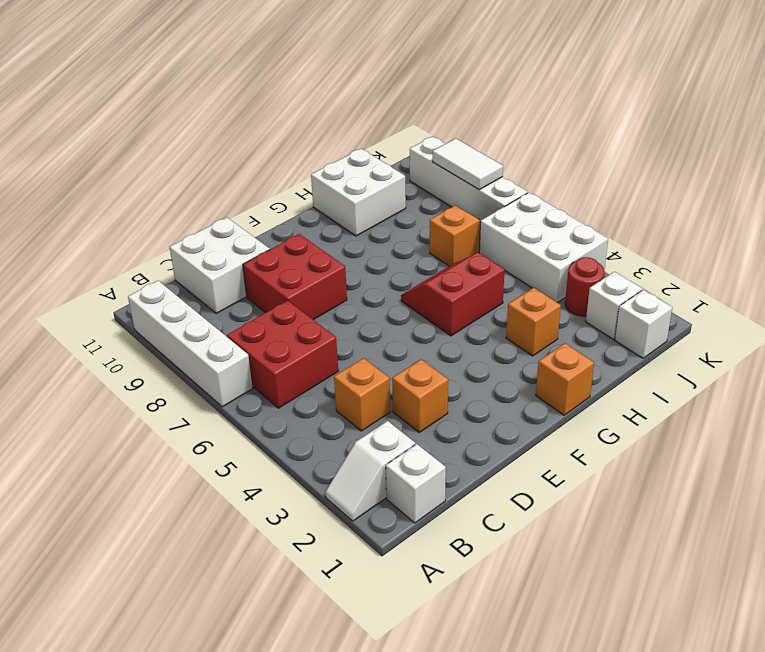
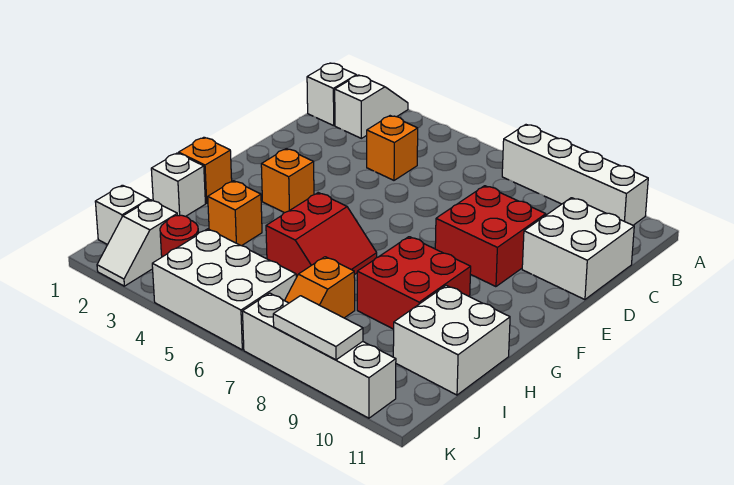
red 2x2 brick [227,300,338,408] -> red 2x2 brick moved to [357,237,471,329]
orange 1x1 brick [392,360,448,432] -> orange 1x1 brick moved to [261,149,314,213]
none -> white 1x1 brick [151,153,205,216]

